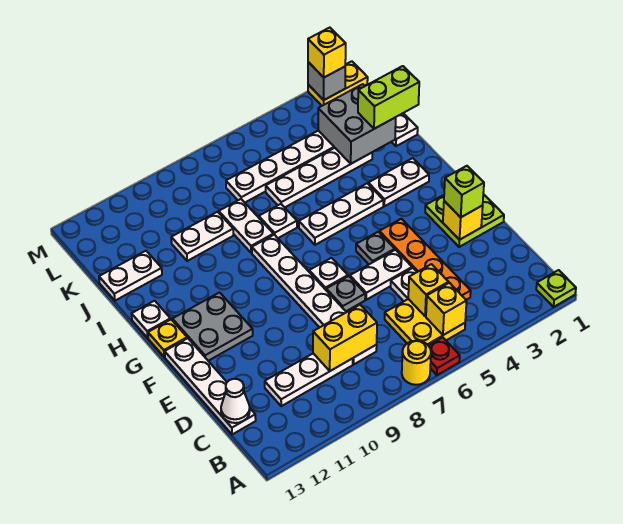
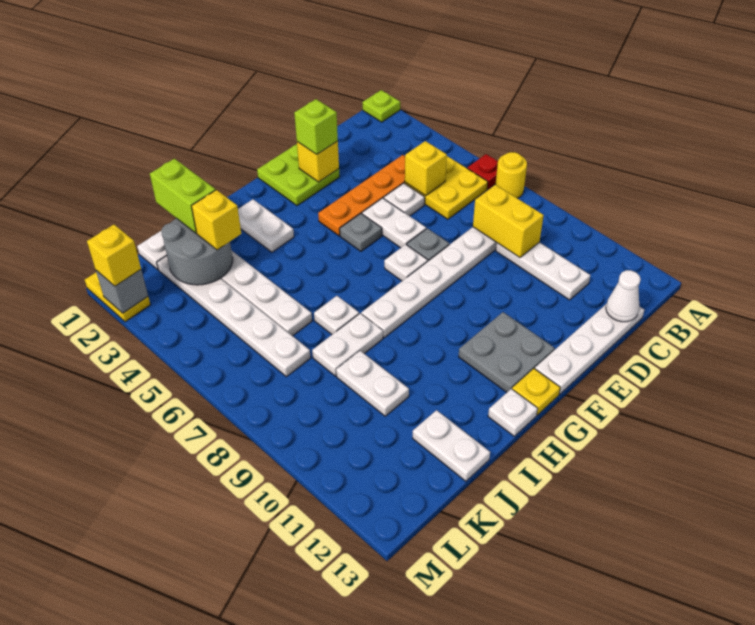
yellow 1x1 brick [426,283,466,335] -> yellow 1x1 brick moved to [192,190,241,250]
white 1x3 plate [299,183,383,245] -> none
grey 2x2 brick [318,84,396,164] -> grey 2x2 round brick [161,218,233,285]

